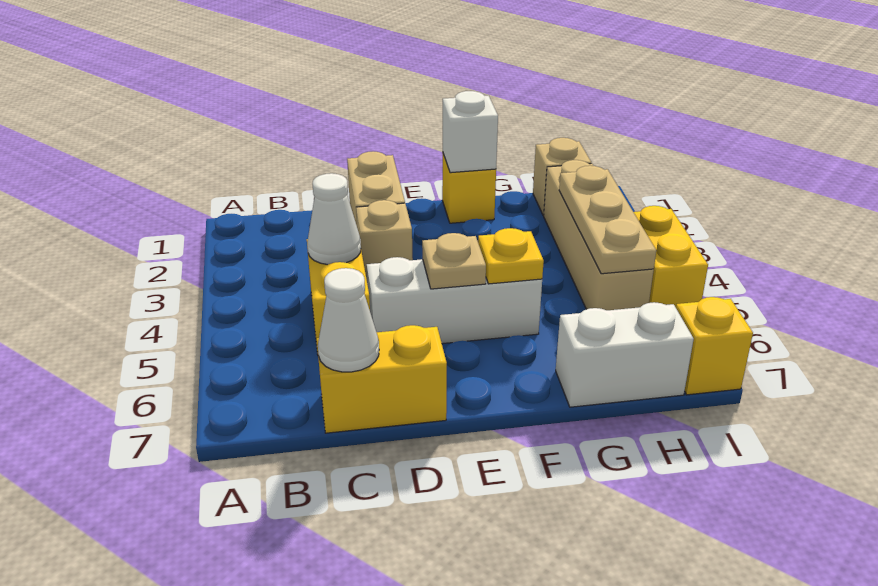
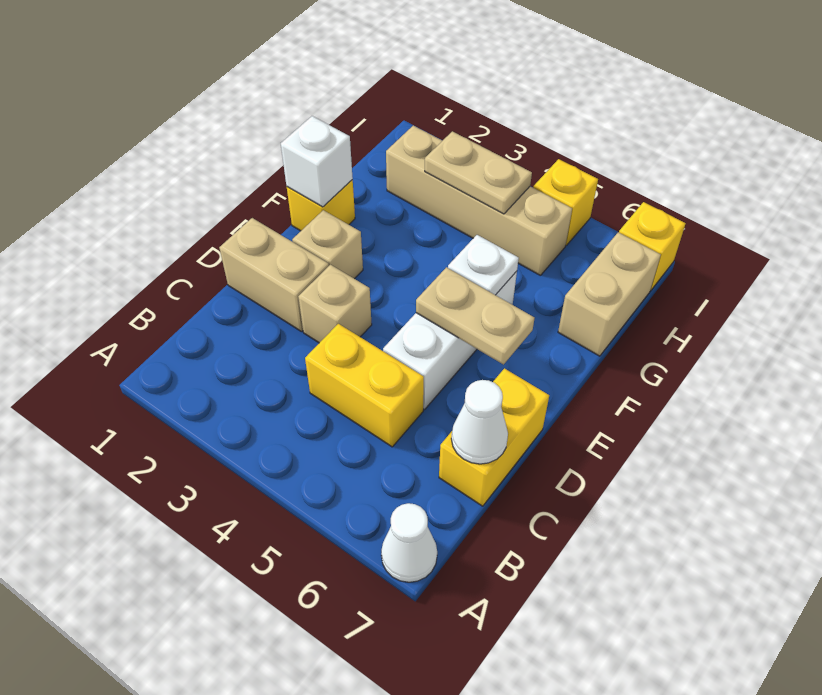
white 1x1 cone [307,173,361,265] -> white 1x1 cone moved to [381,503,437,582]
tan 1x1 plate [422,233,486,289] -> tan 1x2 plate [416,267,534,365]
yellow 1x1 plate [478,228,544,284] -> white 1x1 plate [448,235,519,295]
white 1x2 brick [556,302,694,407] -> tan 1x2 brick [558,232,661,356]
tan 1x1 brick [533,138,591,216] -> tan 1x1 brick moved to [292,210,363,279]
tan 1x3 plate [559,166,656,274] -> tan 1x2 plate [425,131,532,214]
yellow 1x2 brick [634,206,708,307] -> yellow 1x1 brick [533,159,598,246]

